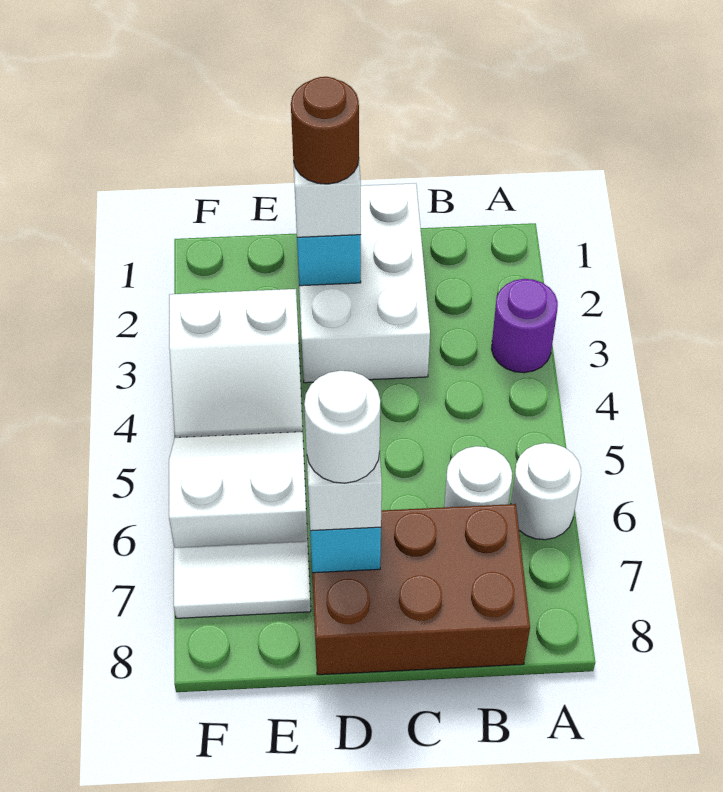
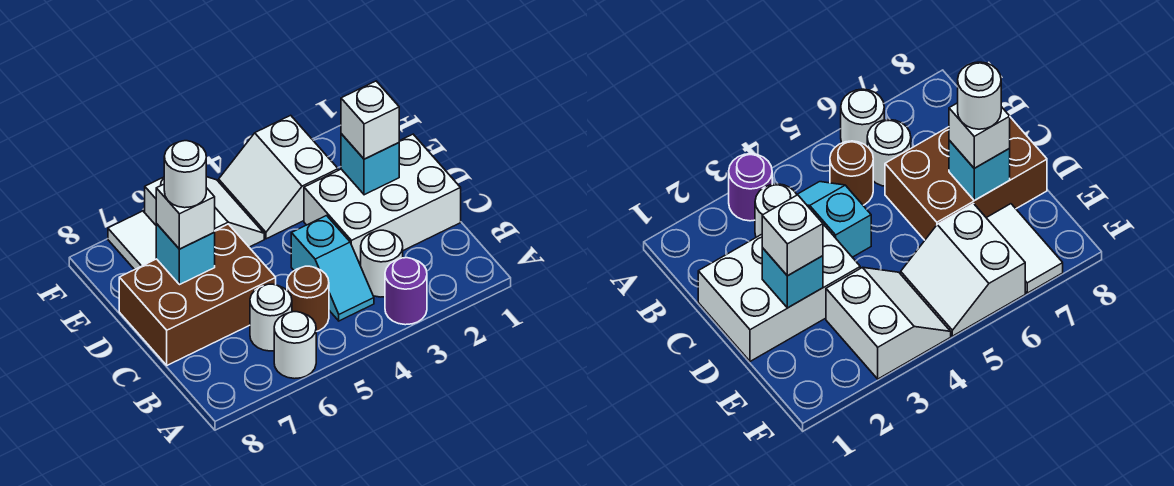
none -> white 1x1 round brick [361,230,403,297]
none -> cyan 1x2 slope [291,216,374,321]
brown 2x3 brick [312,504,530,675] -> brown 2x3 brick turned to [119,224,276,365]
brown 1x1 round brick [291,77,359,184] -> brown 1x1 round brick moved to [287,266,329,332]

